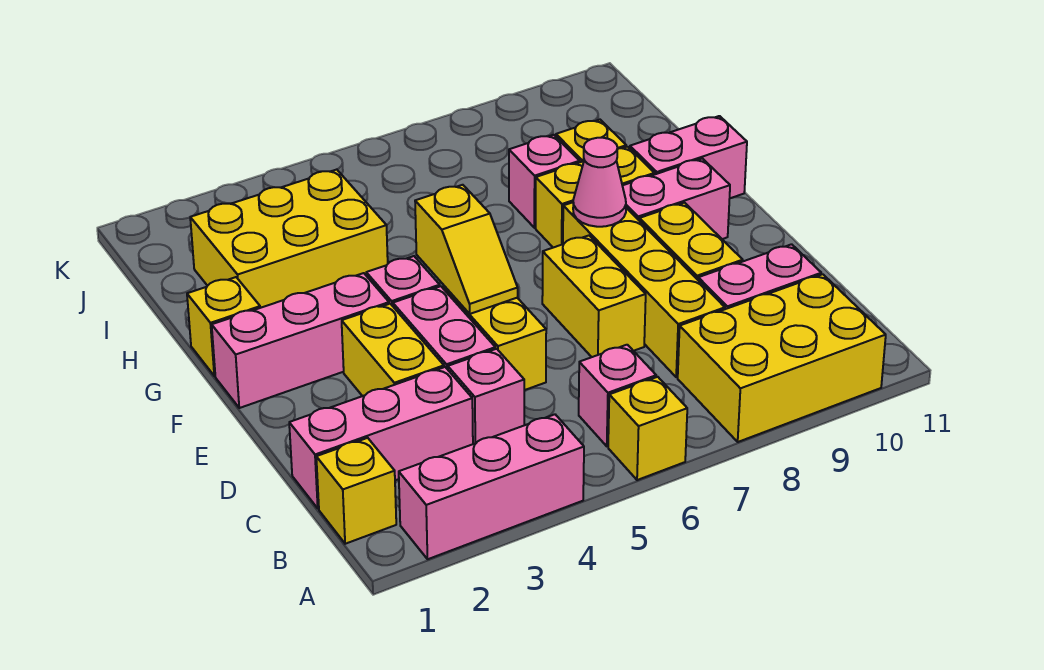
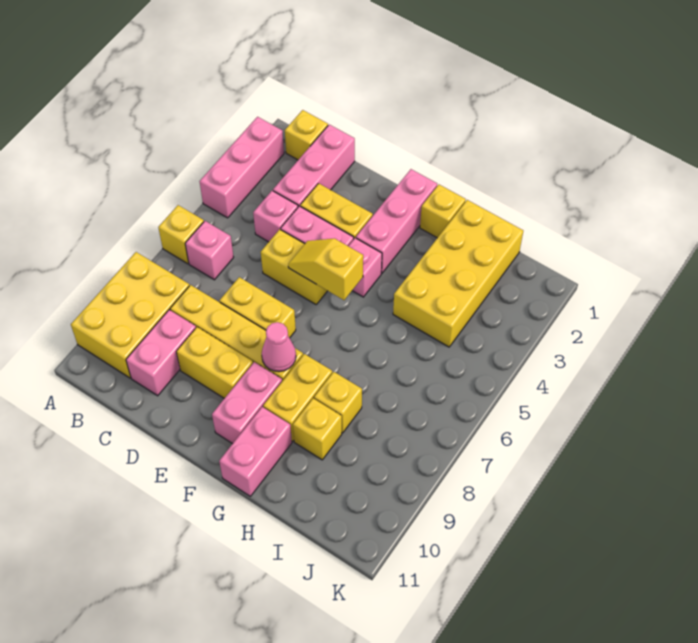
yellow 2x3 brick [190,170,388,308] -> yellow 2x4 brick [393,200,523,347]
pink 1x1 brick [509,135,580,228] -> yellow 1x1 brick [314,372,362,433]

